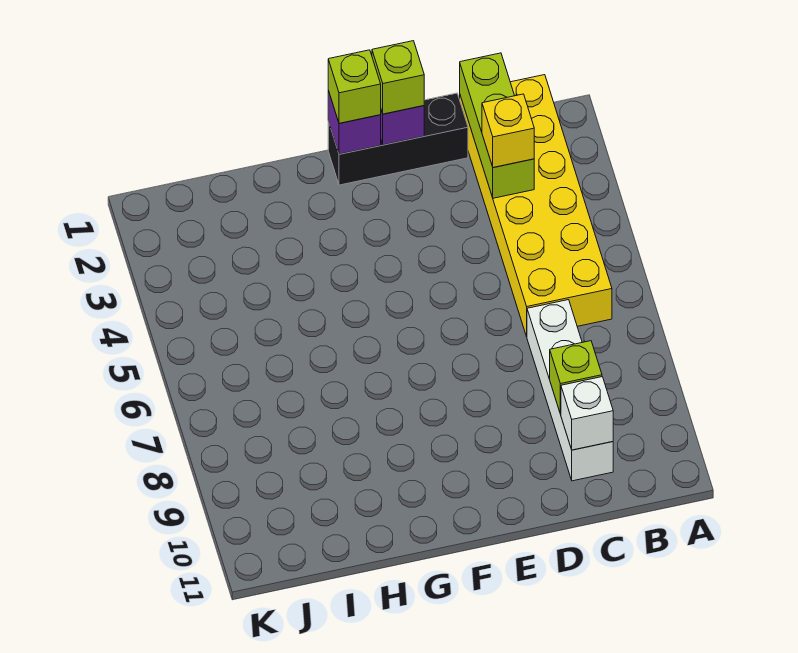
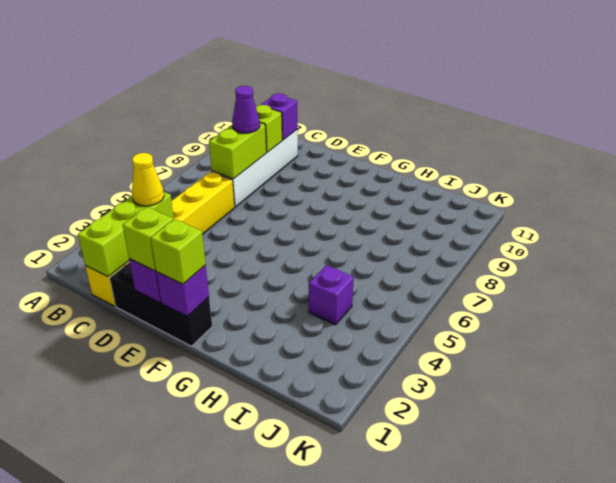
yellow 2x6 brick [460,75,612,337] -> yellow 1x6 brick [85,172,235,306]
yellow 1x1 brick [482,94,534,168] -> yellow 1x1 cone [132,153,164,206]
none -> lime 1x2 brick [209,123,267,179]
none -> purple 1x1 cone [232,86,260,133]
white 1x1 brick [561,377,613,450] -> purple 1x1 brick [261,93,298,140]
none -> purple 1x1 brick [309,265,354,325]

